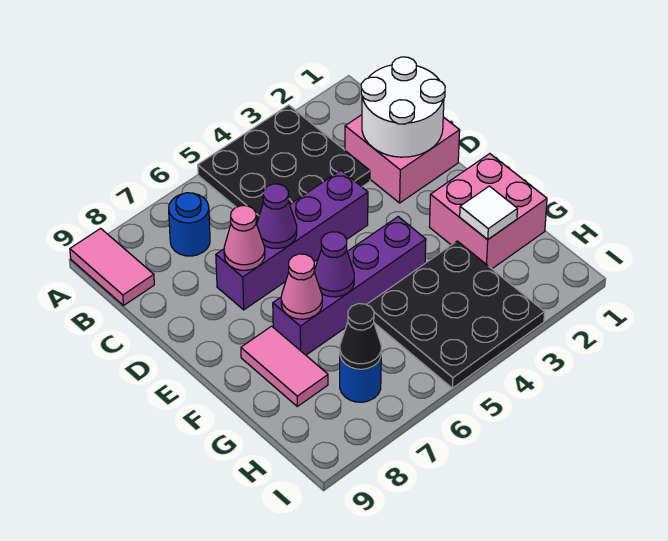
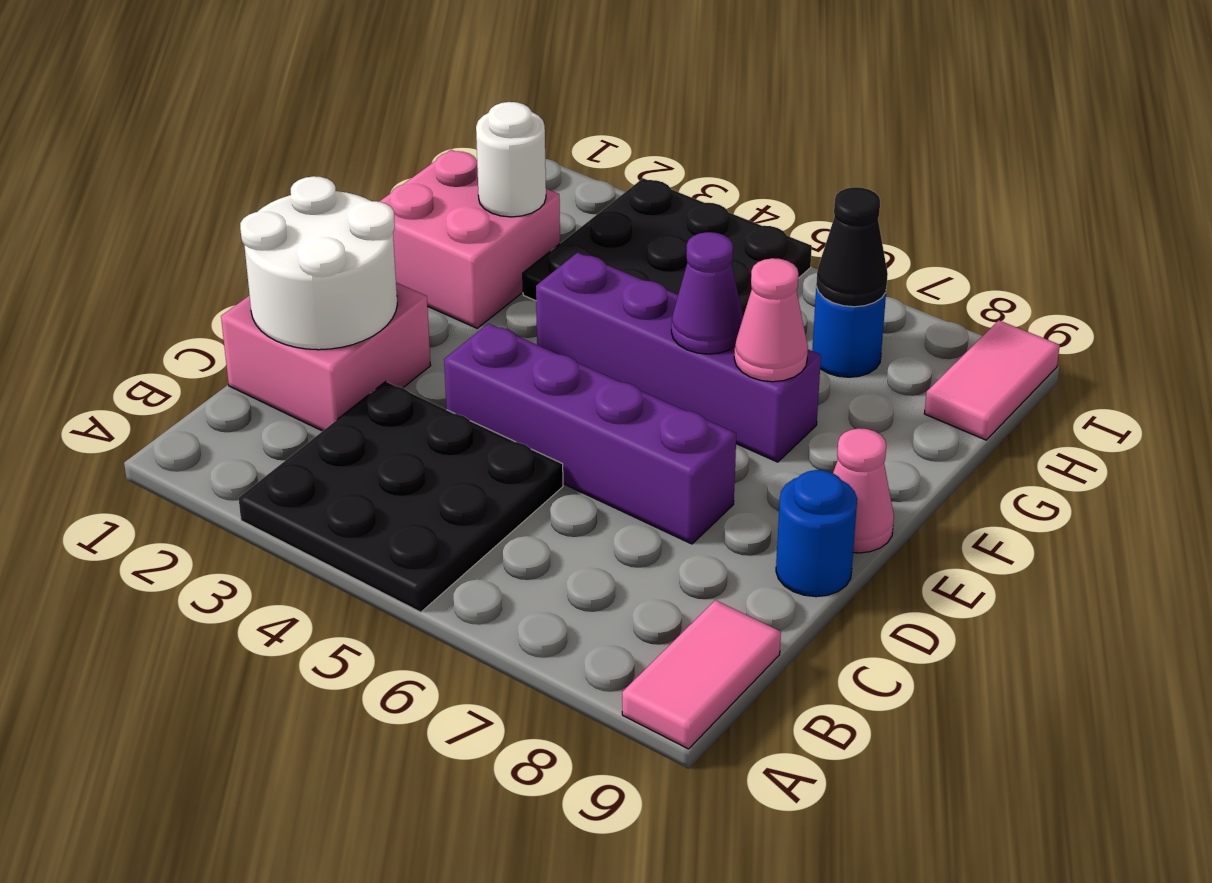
blue 1x1 round brick [169,193,210,256] -> blue 1x1 round brick moved to [776,470,857,597]
purple 1x1 cone [257,184,297,249] -> none
pink 1x1 cone [224,206,265,270] -> pink 1x1 cone moved to [833,428,894,553]
pink 1x2 tile [241,326,328,406] -> pink 1x2 tile moved to [924,320,1060,440]
white 1x1 tile [460,186,517,240] -> white 1x1 round brick [476,102,546,217]

